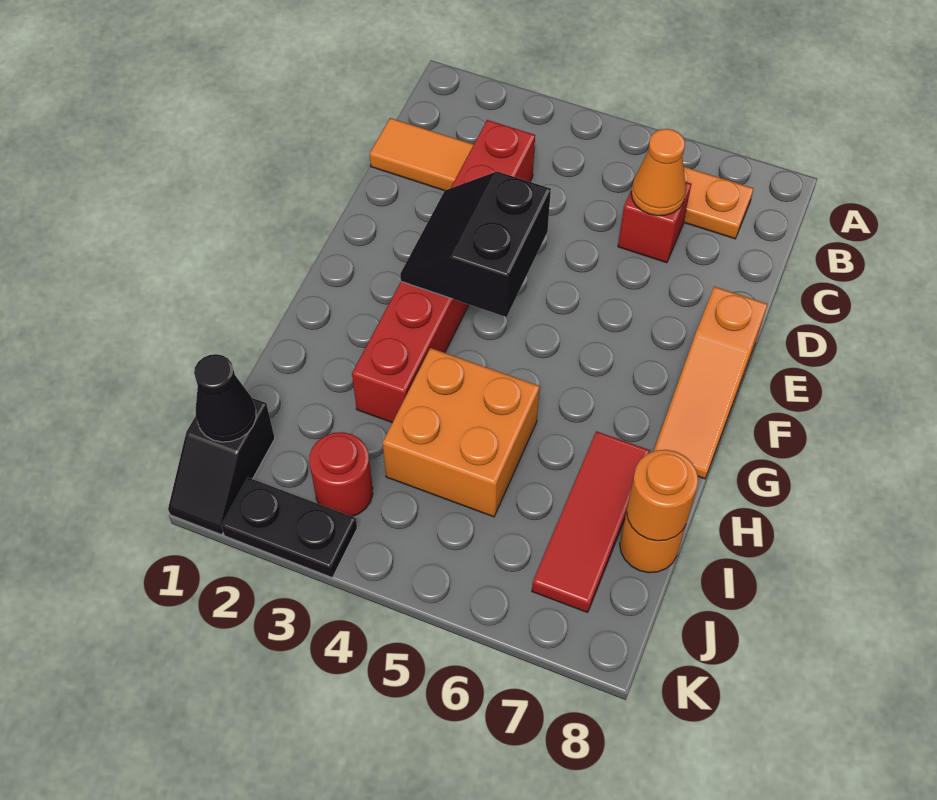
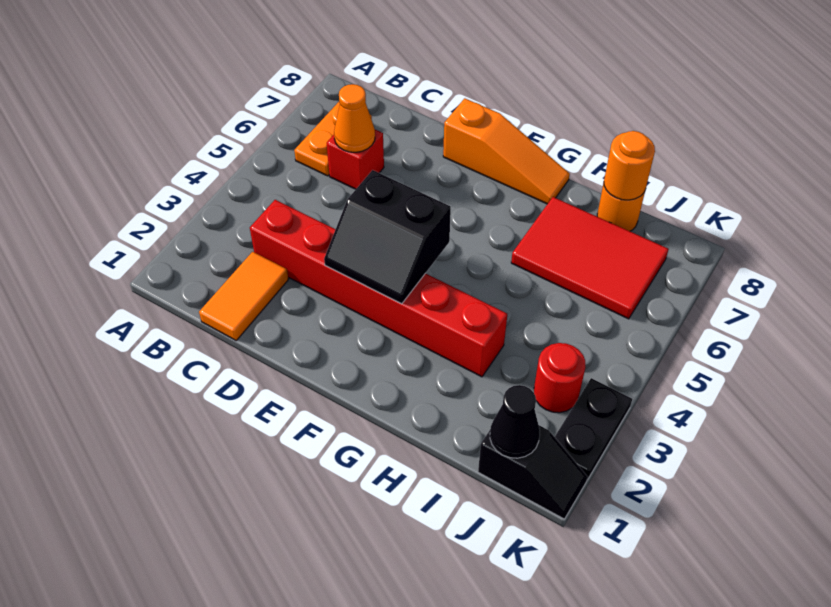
orange 2x2 brick [383,348,540,517] -> none
red 1x3 tile [532,431,650,612] -> red 2x3 tile [511,197,669,319]

